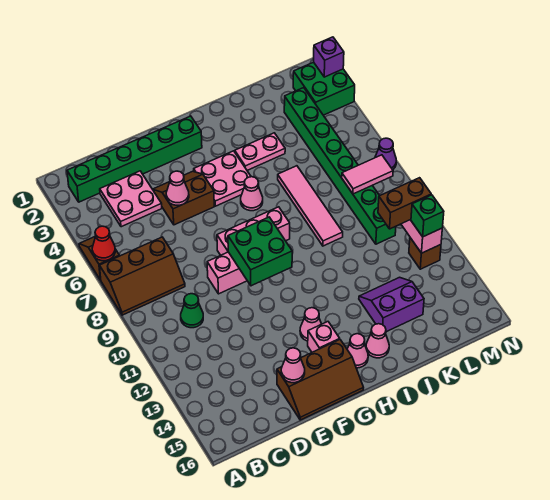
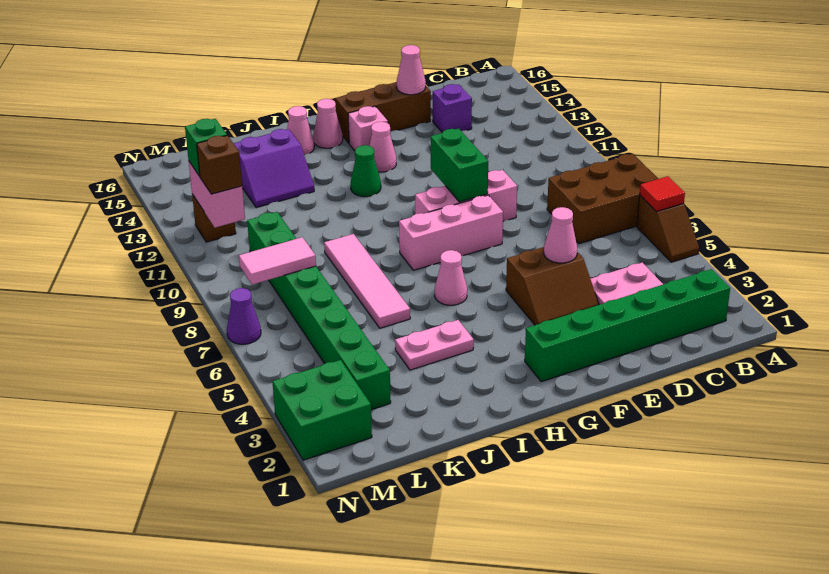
red 1x1 cone [92,226,115,261] -> red 1x1 tile [640,176,685,212]
brown 2x3 slope [100,237,185,315] -> brown 2x3 brick [547,154,658,244]
green 1x1 cone [181,294,203,328] -> green 1x1 cone moved to [351,145,381,197]
green 2x2 brick [228,217,292,286] -> green 1x2 brick [431,129,488,202]
pink 2x2 plate [194,151,251,206] -> none
brown 1x2 brick [378,178,431,229] -> brown 1x1 brick [197,135,242,194]
purple 1x1 brick [314,37,344,77] -> purple 1x1 brick moved to [433,84,472,133]

